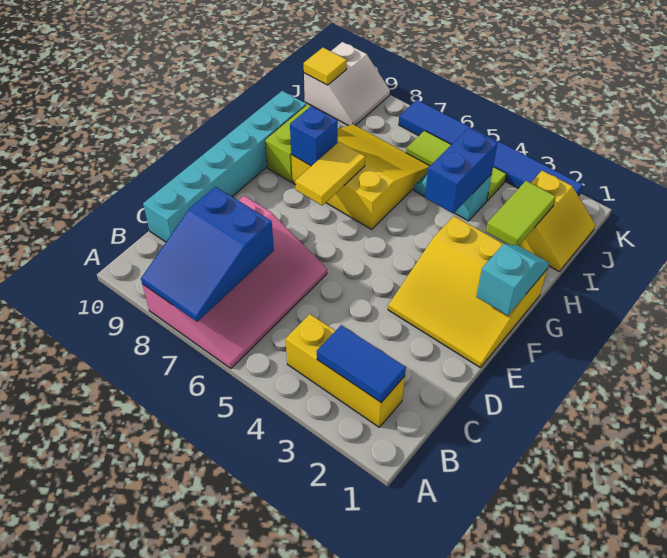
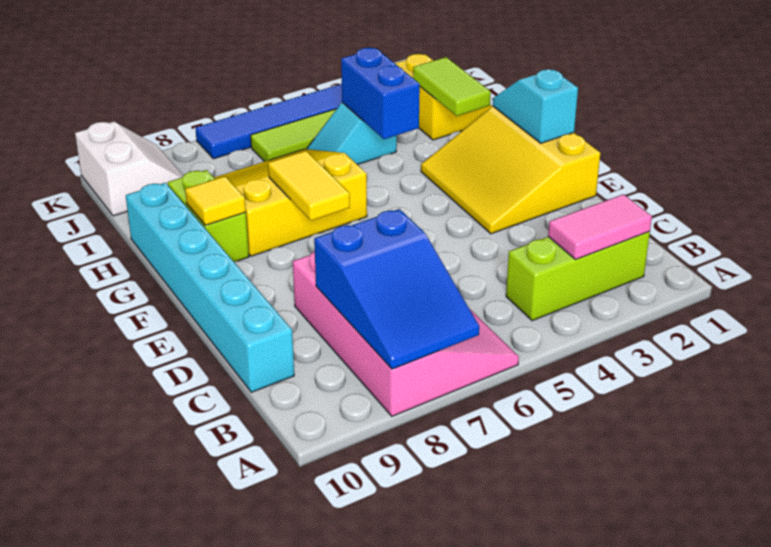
yellow 1x3 brick [286,314,405,427] -> lime 1x3 brick [506,232,650,321]
blue 1x2 tile [317,325,406,403] -> pink 1x2 tile [548,194,652,260]
yellow 3x3 slope [388,216,547,368] -> yellow 3x3 slope turned to [421,106,600,234]
blue 1x1 brick [290,106,338,166] -> none
yellow 1x1 tile [304,48,347,85] -> yellow 1x1 tile moved to [185,176,246,225]

